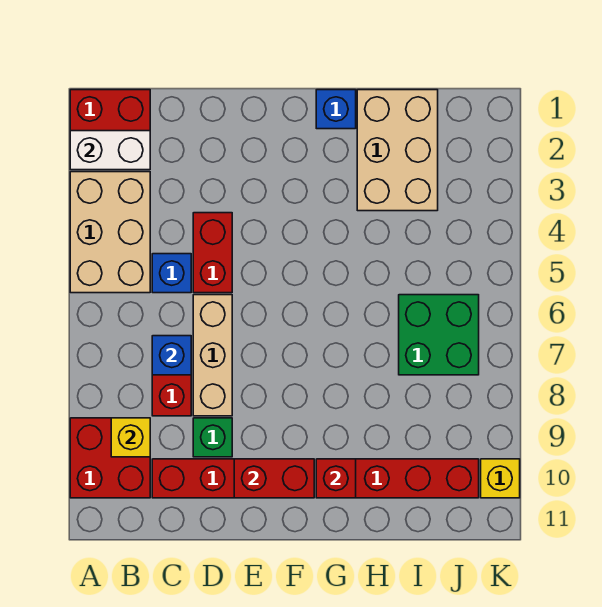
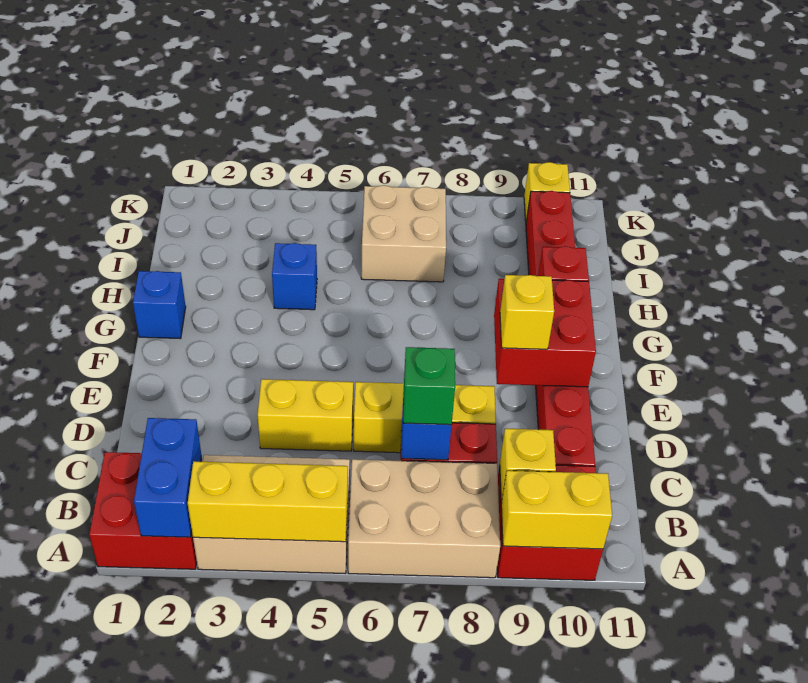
white 1x2 brick [70,131,150,170] -> blue 1x2 brick [134,418,201,537]
none -> yellow 1x3 brick [188,461,348,542]
none -> yellow 1x2 brick [501,471,612,549]
blue 1x1 brick [152,254,191,293] -> blue 1x1 brick moved to [272,243,317,310]
red 1x2 brick [193,213,232,293] -> yellow 1x2 brick [258,379,353,451]
tan 1x3 brick [193,295,232,416] -> yellow 1x3 brick [354,382,496,453]
green 1x1 brick [193,418,232,457] -> green 1x1 brick moved to [403,347,455,425]
none -> yellow 1x1 brick [500,275,554,349]
red 1x2 brick [234,459,314,498] -> red 2x2 brick [494,279,596,387]
tan 2x3 brick [357,90,438,211] -> tan 2x3 brick moved to [348,459,500,578]
green 2x2 brick [399,295,479,375] -> tan 2x2 brick [361,185,446,282]

